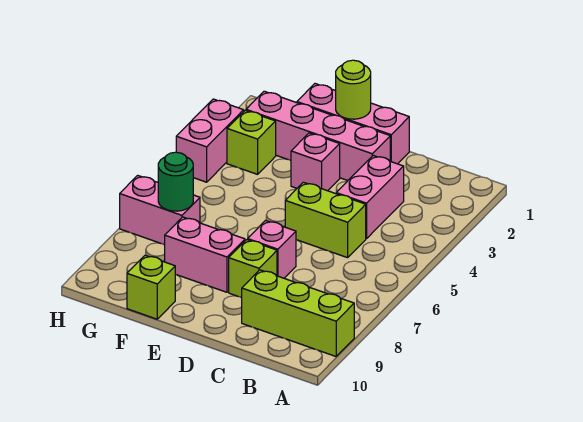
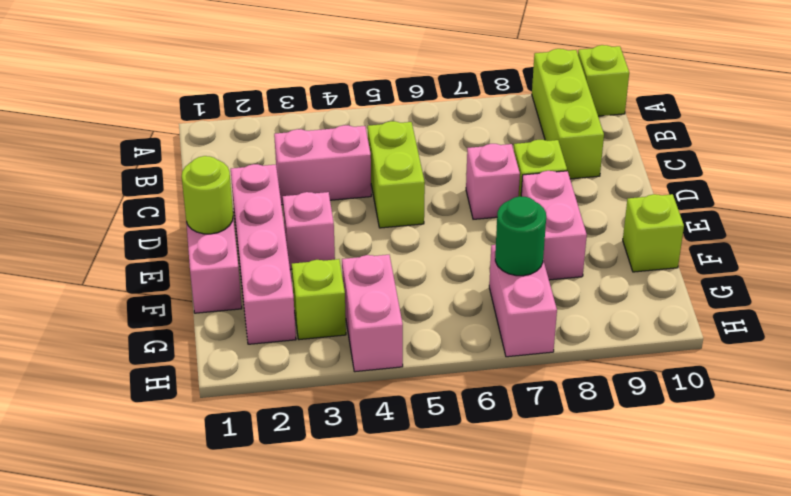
none -> lime 1x1 brick [578,45,629,116]
pink 1x2 brick [176,99,244,182] -> pink 1x2 brick turned to [342,255,403,372]

